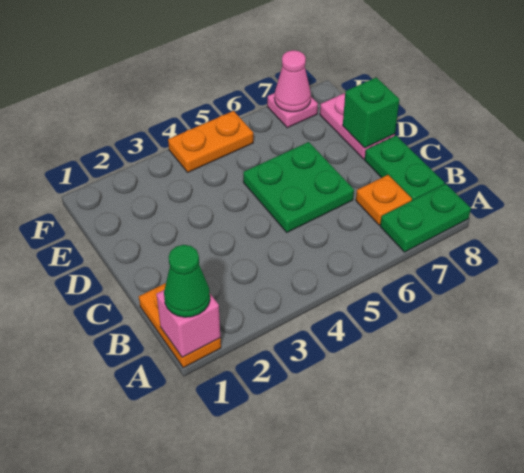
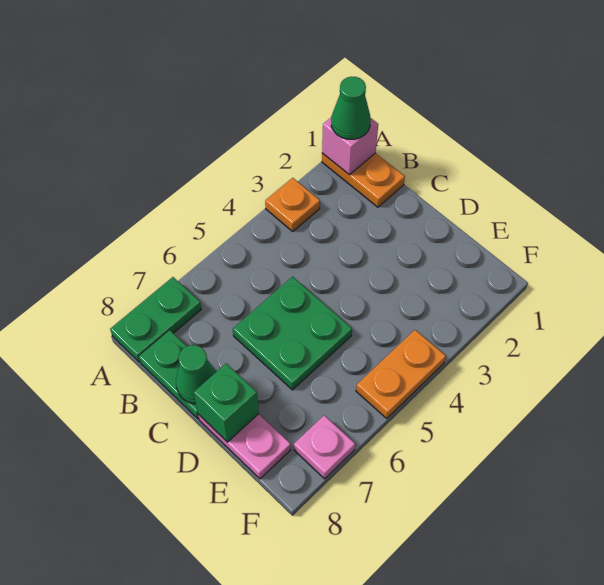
orange 1x1 plate [356,175,412,225] -> orange 1x1 plate moved to [265,178,320,231]
none -> green 1x1 cone [176,345,216,404]
pink 1x1 cone [274,50,311,112] -> none

